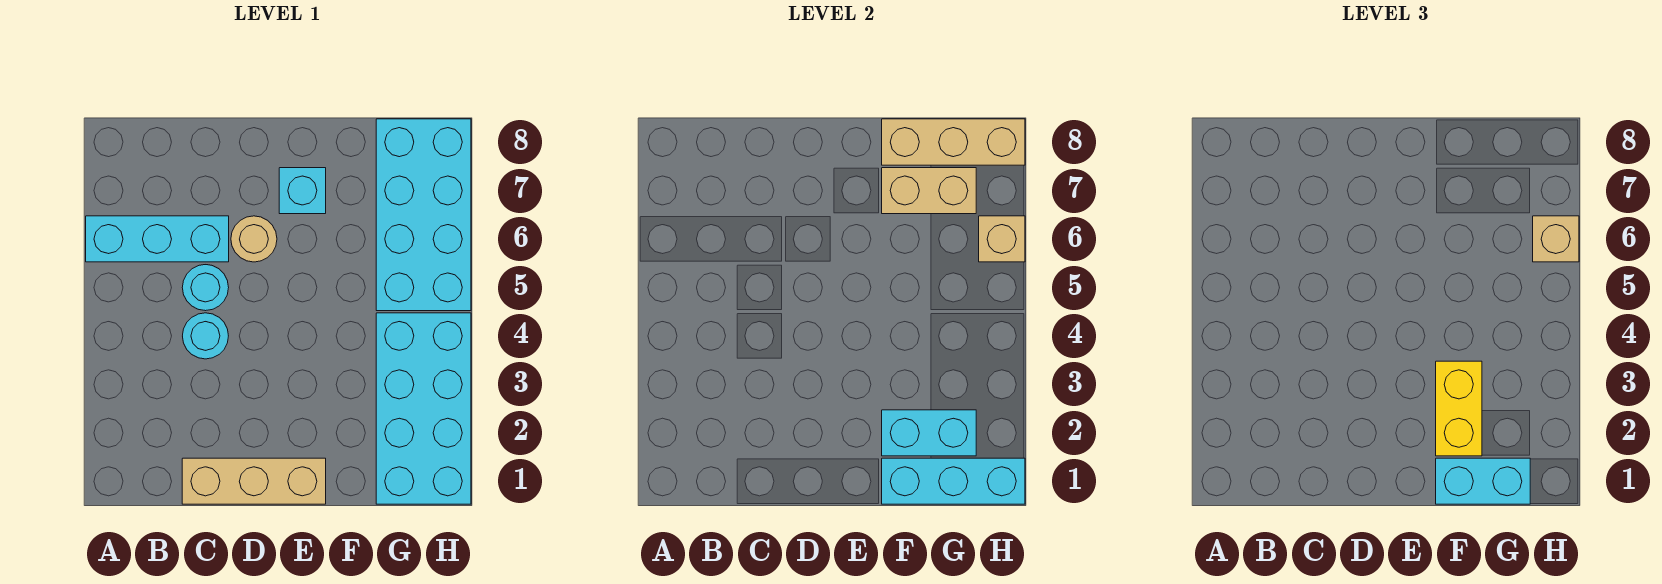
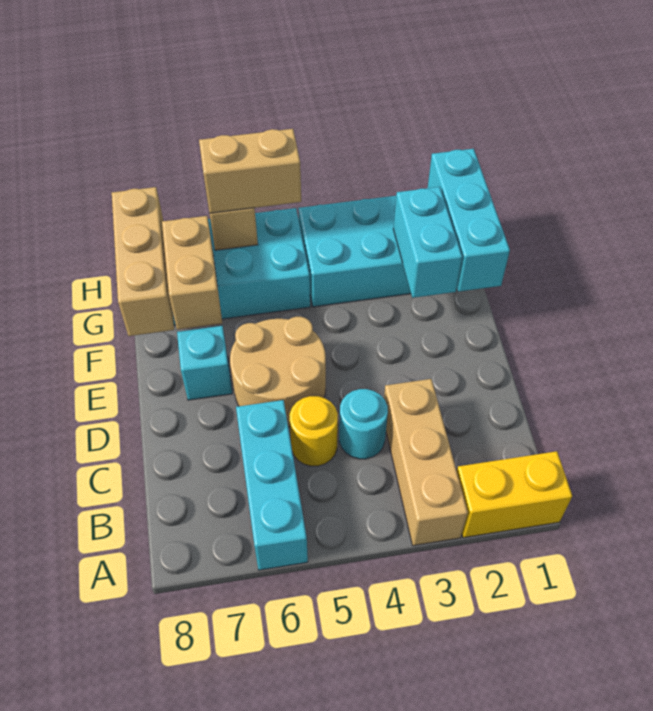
tan 1x3 brick [182,458,326,504] -> tan 1x3 brick moved to [384,379,468,546]
cyan 1x1 round brick [182,265,229,311] -> yellow 1x1 round brick [290,396,338,466]
tan 1x1 round brick [231,216,277,262] -> tan 2x2 round brick [230,317,326,427]
cyan 1x2 brick [1436,458,1530,504] -> none
yellow 1x2 brick [1436,361,1482,456] -> yellow 1x2 brick moved to [457,451,572,538]
tan 1x1 brick [1533,216,1579,262] -> tan 1x2 brick [199,129,301,213]

